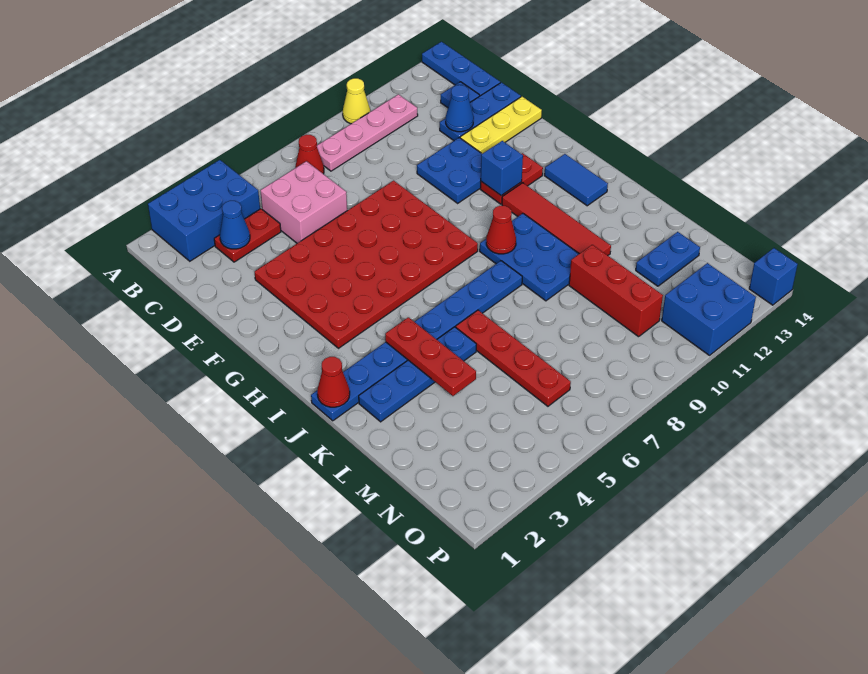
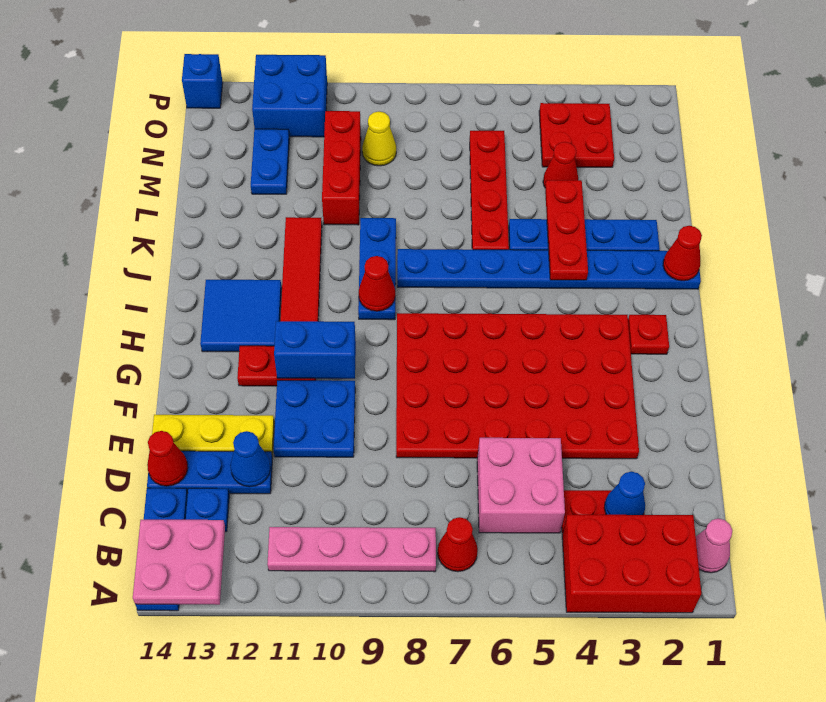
blue 2x3 brick [148,160,260,261] -> red 2x3 brick [562,515,701,613]
yellow 1x1 cone [343,78,370,124] -> yellow 1x1 cone moved to [362,111,396,166]
none -> pink 2x2 plate [133,520,225,605]
none -> pink 1x1 cone [696,519,732,573]
none -> red 1x1 cone [147,431,188,486]
blue 1x1 brick [481,141,523,195] -> blue 1x2 brick [274,321,356,379]
none -> red 1x1 plate [628,315,669,354]
blue 1x2 tile [544,154,608,206] -> blue 2x2 tile [200,280,282,352]
blue 2x3 plate [480,214,579,301] -> blue 1x3 plate [358,218,396,320]
none -> red 1x1 cone [543,142,578,187]
blue 1x2 plate [636,232,700,286] -> blue 1x2 plate turned to [251,129,289,194]
none -> red 2x2 plate [539,103,614,167]

